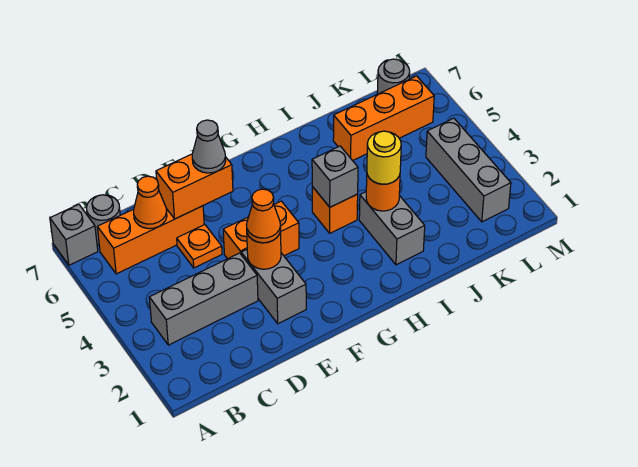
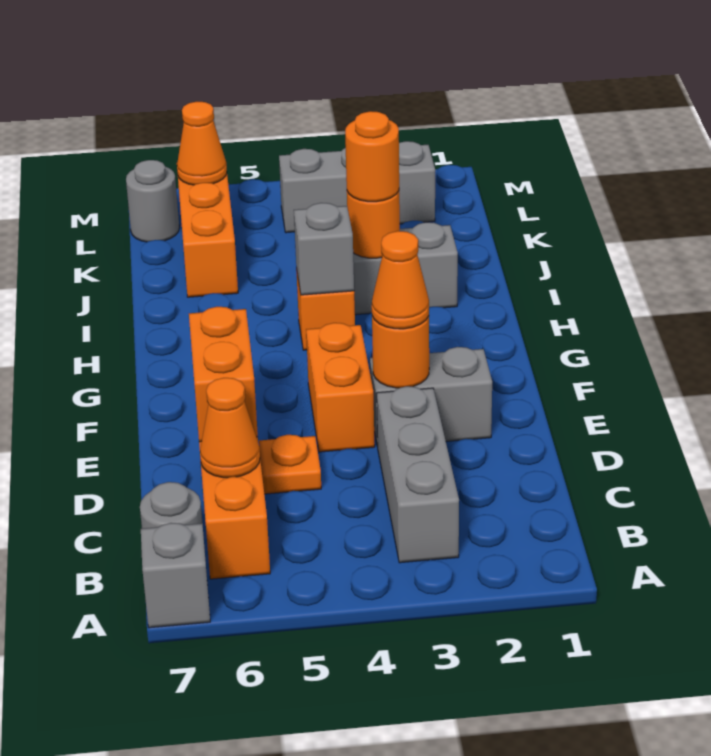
grey 1x1 cone [192,120,226,173] -> none
yellow 1x1 round brick [367,131,401,184] -> orange 1x1 round brick [345,111,399,202]
none -> orange 1x1 cone [177,102,227,185]

